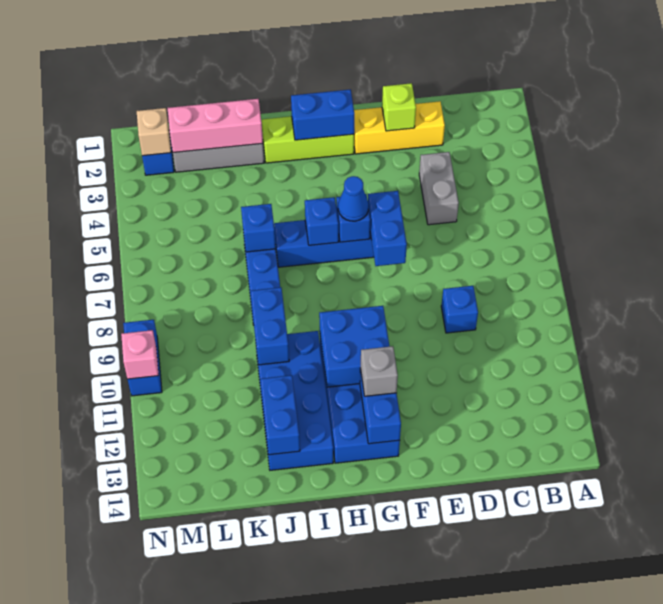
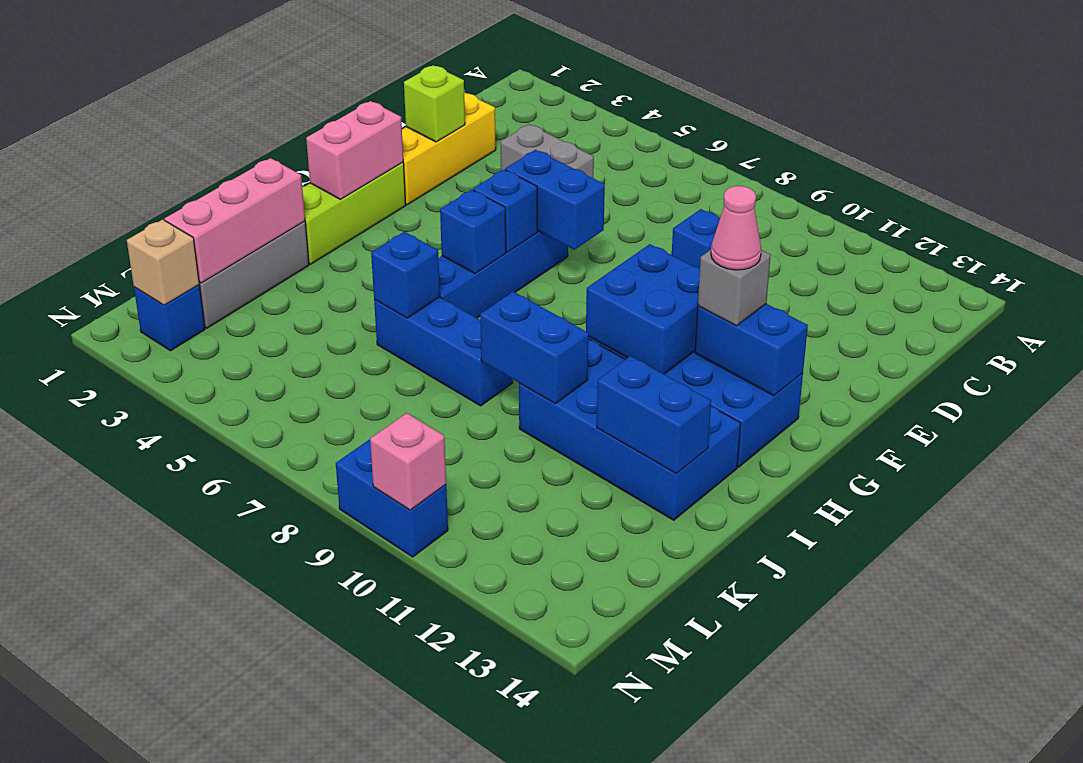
blue 1x2 brick [291,89,354,140] -> pink 1x2 brick [306,101,403,200]
blue 1x1 cone [338,176,369,221] -> none
none -> pink 1x1 cone [711,186,761,270]

